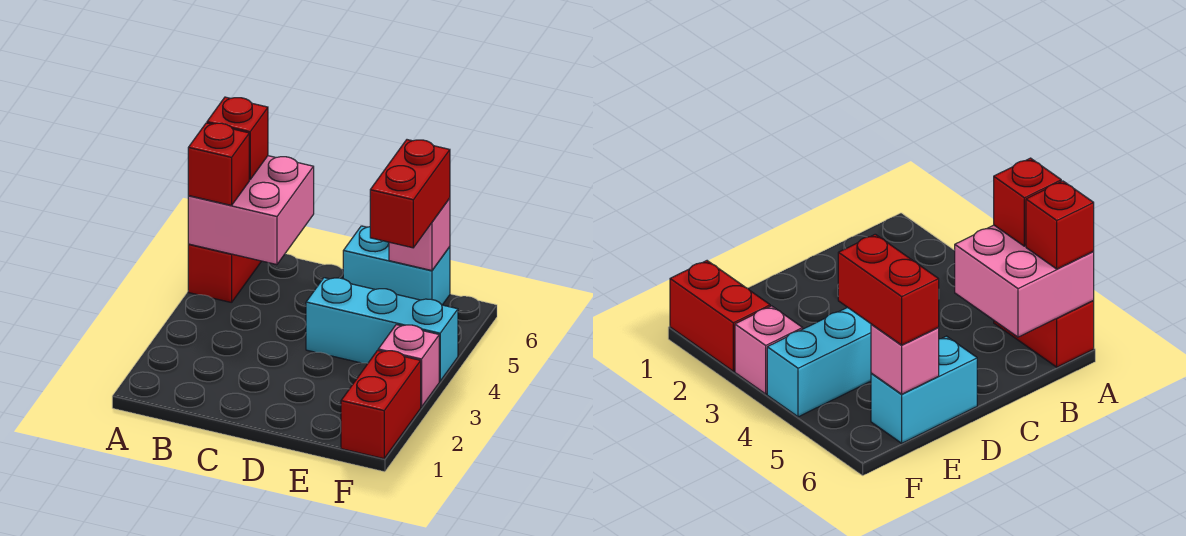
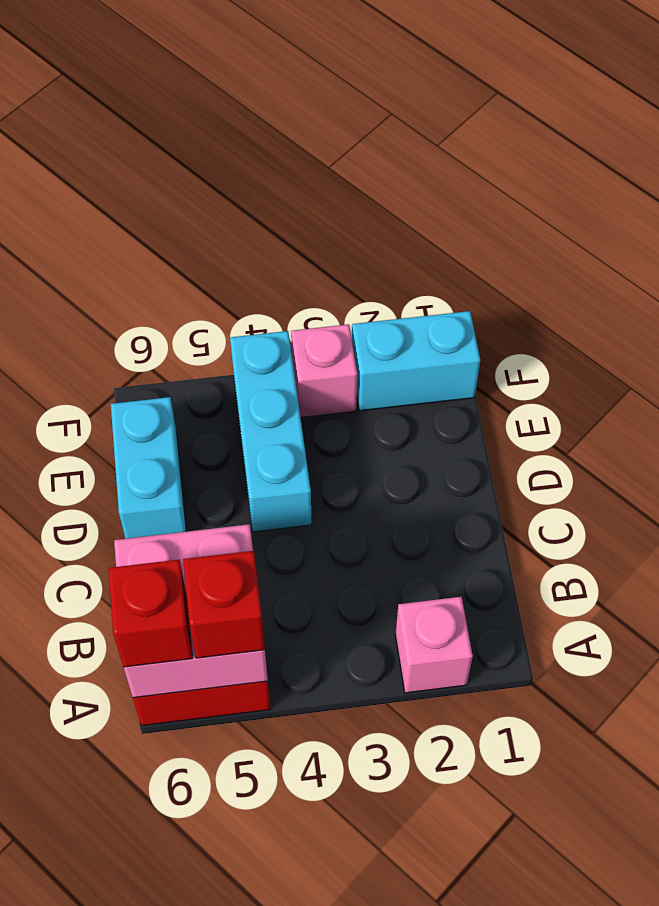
red 1x2 brick [370,140,450,248] -> none
pink 1x1 brick [389,198,450,271] -> pink 1x1 brick moved to [395,597,473,693]
red 1x2 brick [341,350,421,459] -> cyan 1x2 brick [352,311,480,411]

